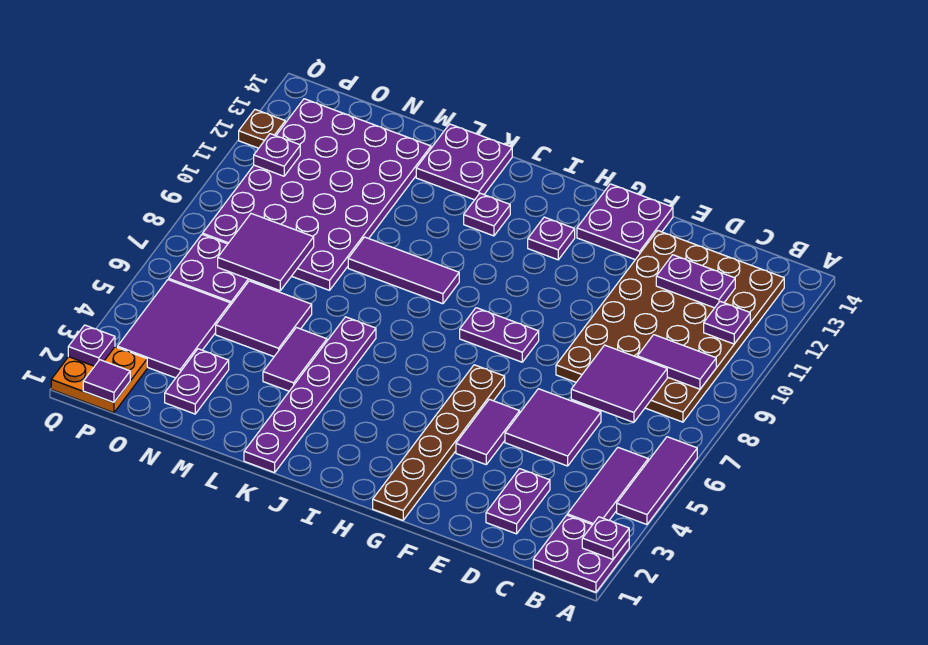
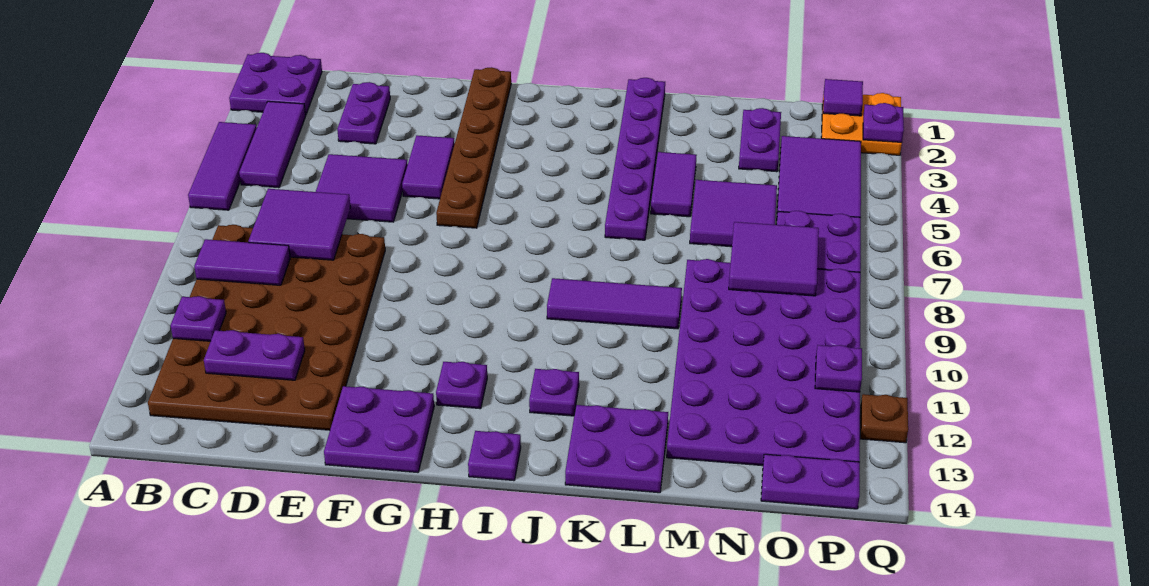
purple 1x1 plate [582,517,629,559] -> purple 1x1 plate moved to [468,431,521,481]
purple 1x2 plate [460,308,539,362] -> purple 1x2 plate moved to [761,454,860,509]

